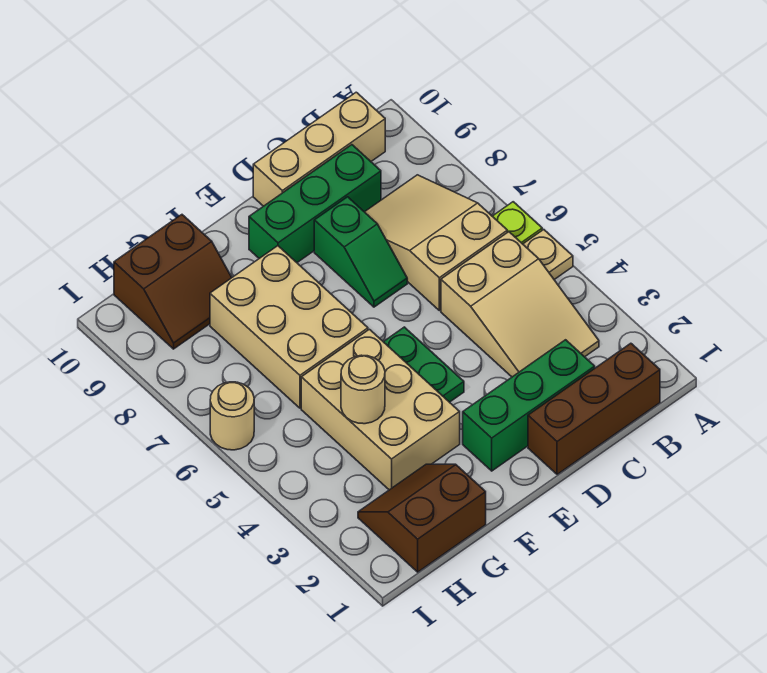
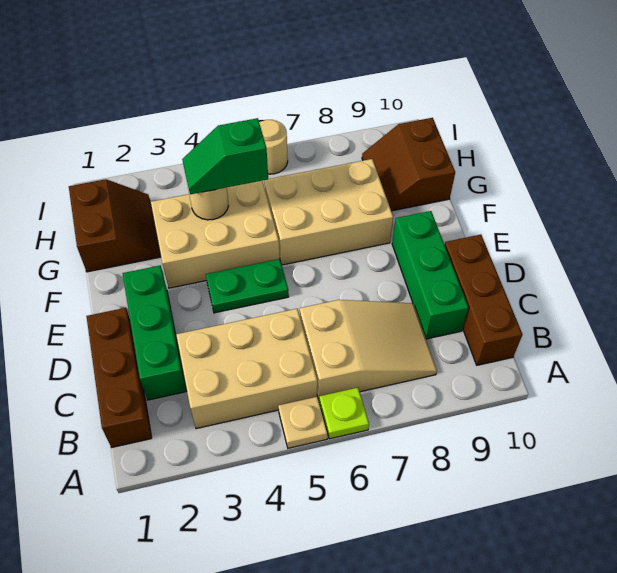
tan 2x3 slope [441,232,599,377] -> tan 2x3 brick [176,309,317,429]
tan 1x3 brick [253,92,385,206] -> brown 1x3 brick [445,235,523,365]
green 1x2 slope [314,197,407,307] -> green 1x2 slope moved to [182,118,268,194]

